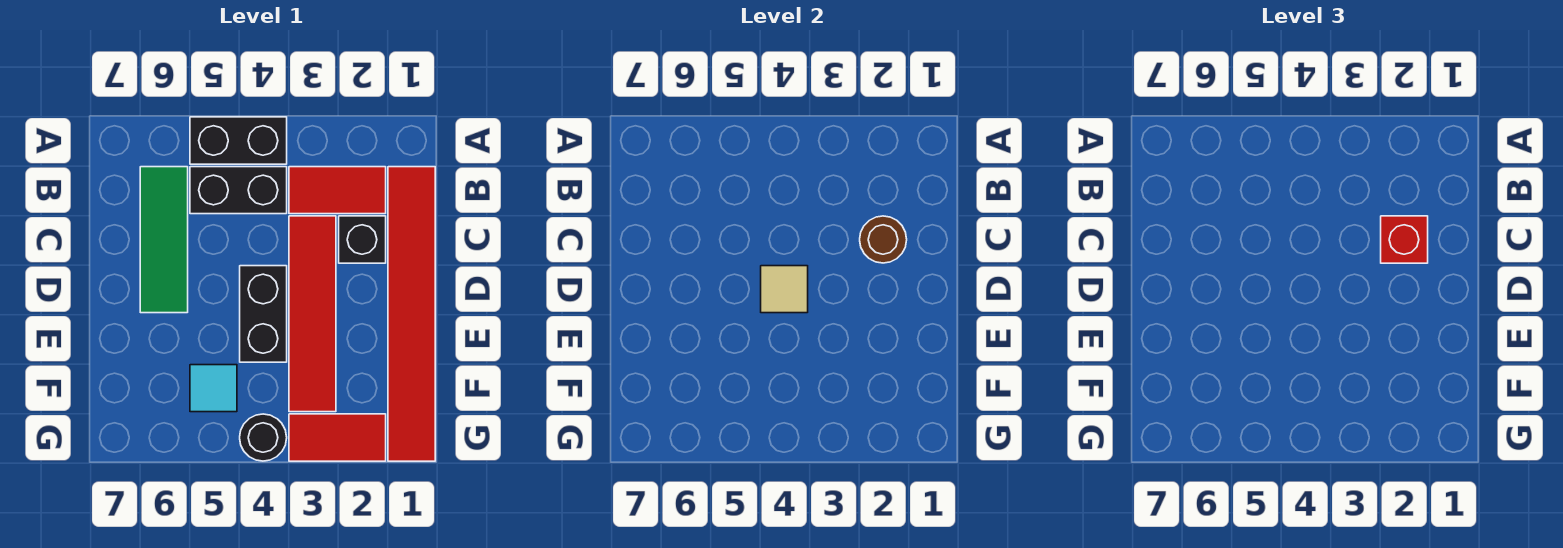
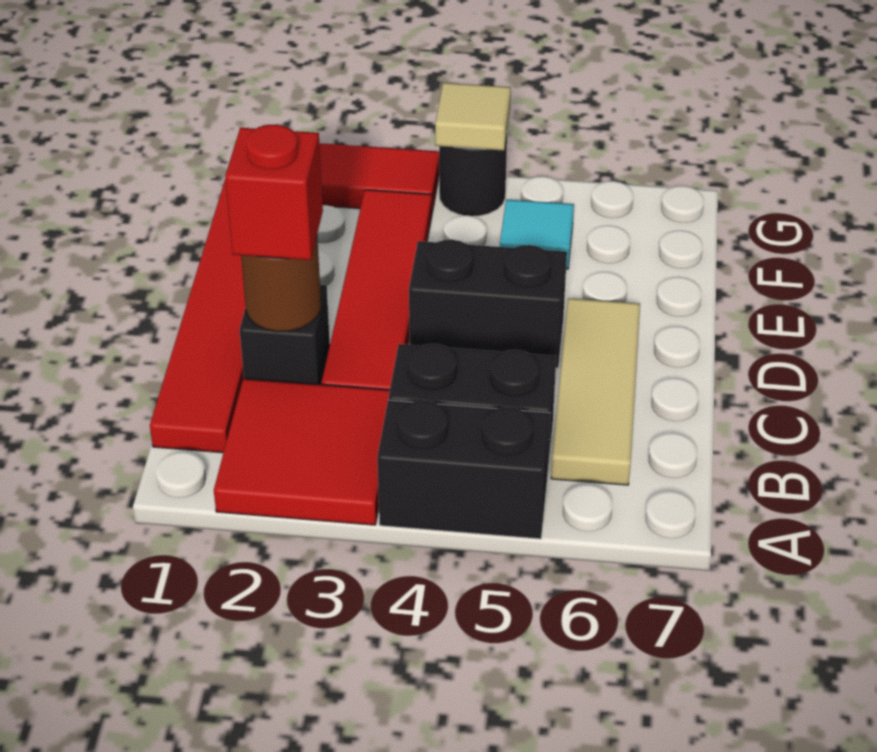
red 1x2 tile [289,167,386,214] -> red 2x2 tile [214,379,390,525]
green 1x3 tile [140,167,188,313] -> tan 1x3 tile [551,298,640,485]
black 1x2 brick [240,266,287,362] -> black 1x2 brick turned to [409,240,567,368]
tan 1x1 tile [761,266,808,313] -> tan 1x1 tile moved to [435,83,511,151]

